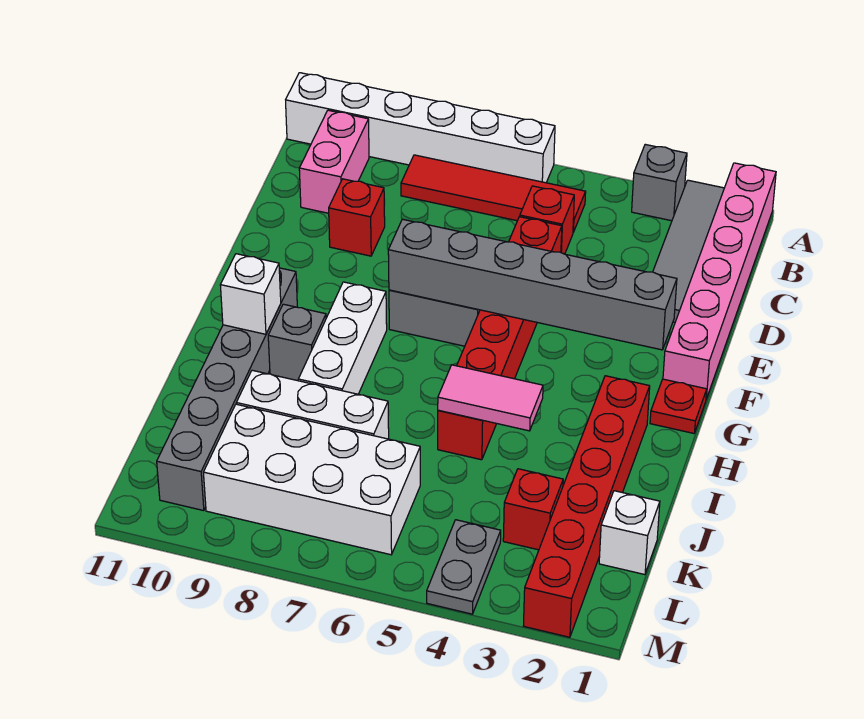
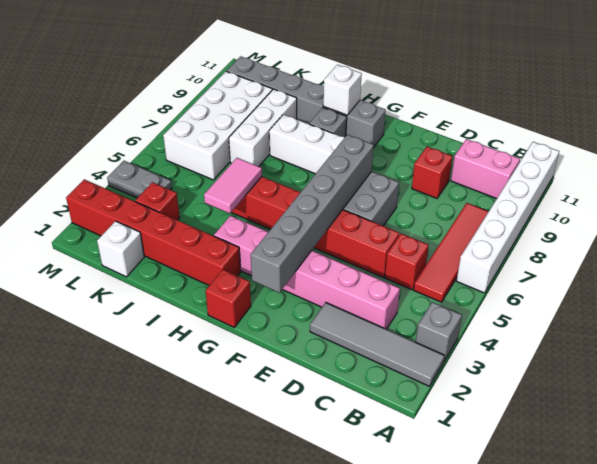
pink 1x6 brick [663,163,776,399] -> pink 1x6 brick moved to [214,216,400,329]
red 1x1 plate [650,379,707,433] -> red 1x1 brick [206,270,251,327]

